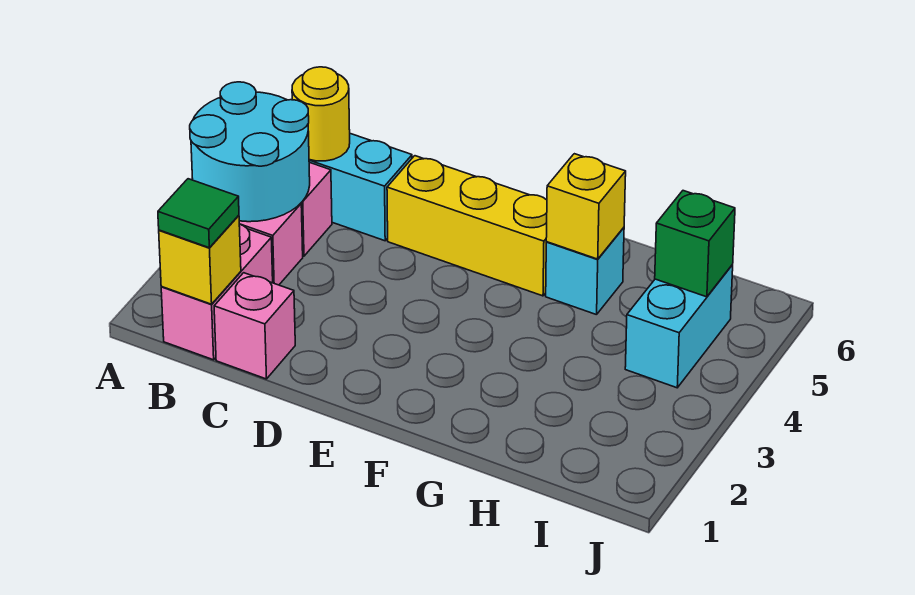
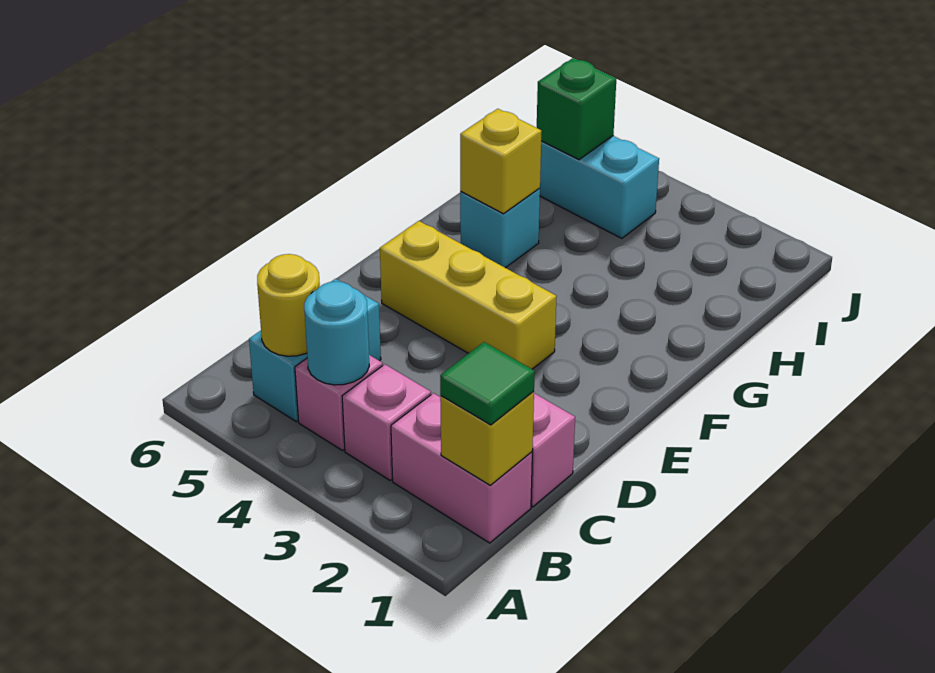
cyan 2x2 round brick [190,82,310,222] -> cyan 1x1 round brick [304,281,369,385]
yellow 1x3 brick [387,156,547,296] -> yellow 1x3 brick turned to [380,221,557,369]

